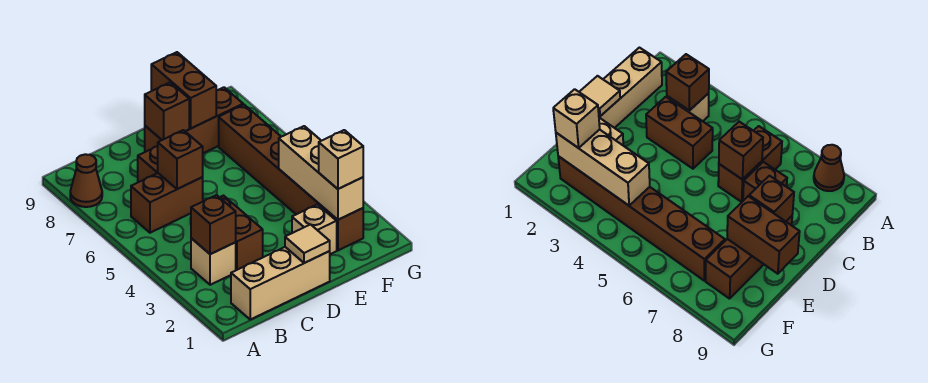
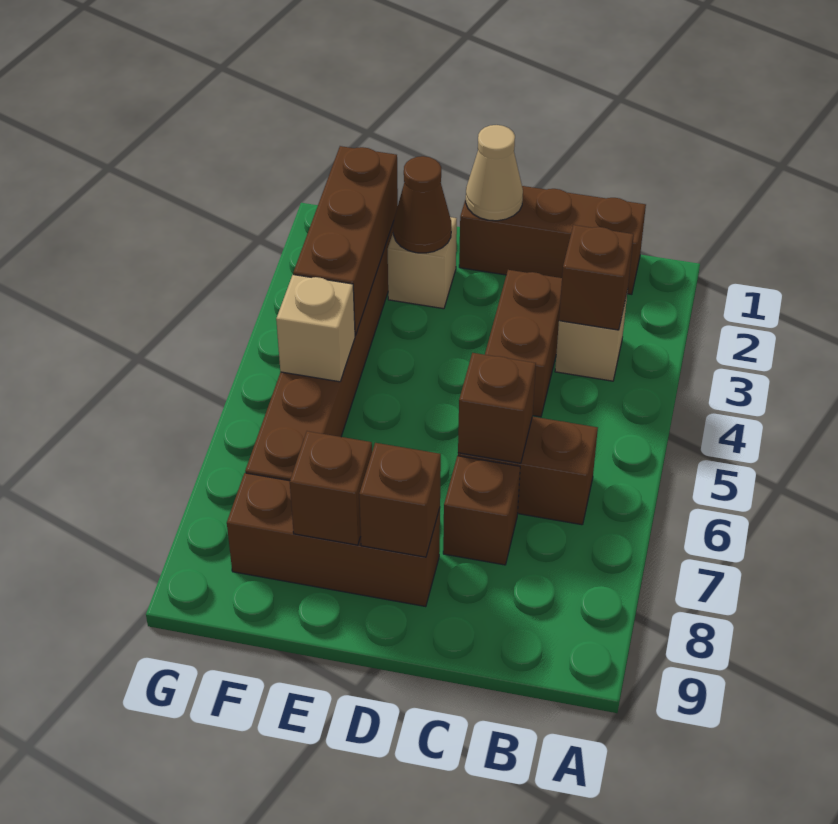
brown 1x1 cone [70,154,102,207] -> brown 1x1 cone moved to [393,156,451,253]
tan 1x3 brick [231,247,330,319] -> brown 1x3 brick [459,186,646,294]
tan 1x1 tile [285,225,330,263] -> tan 1x1 cone [466,125,523,221]
brown 1x2 brick [151,52,216,129] -> brown 1x1 brick [290,431,372,545]
tan 1x3 brick [279,126,363,220] -> brown 1x3 brick [293,146,398,335]
tan 1x1 brick [319,130,363,189] -> tan 1x1 brick moved to [276,275,355,382]

